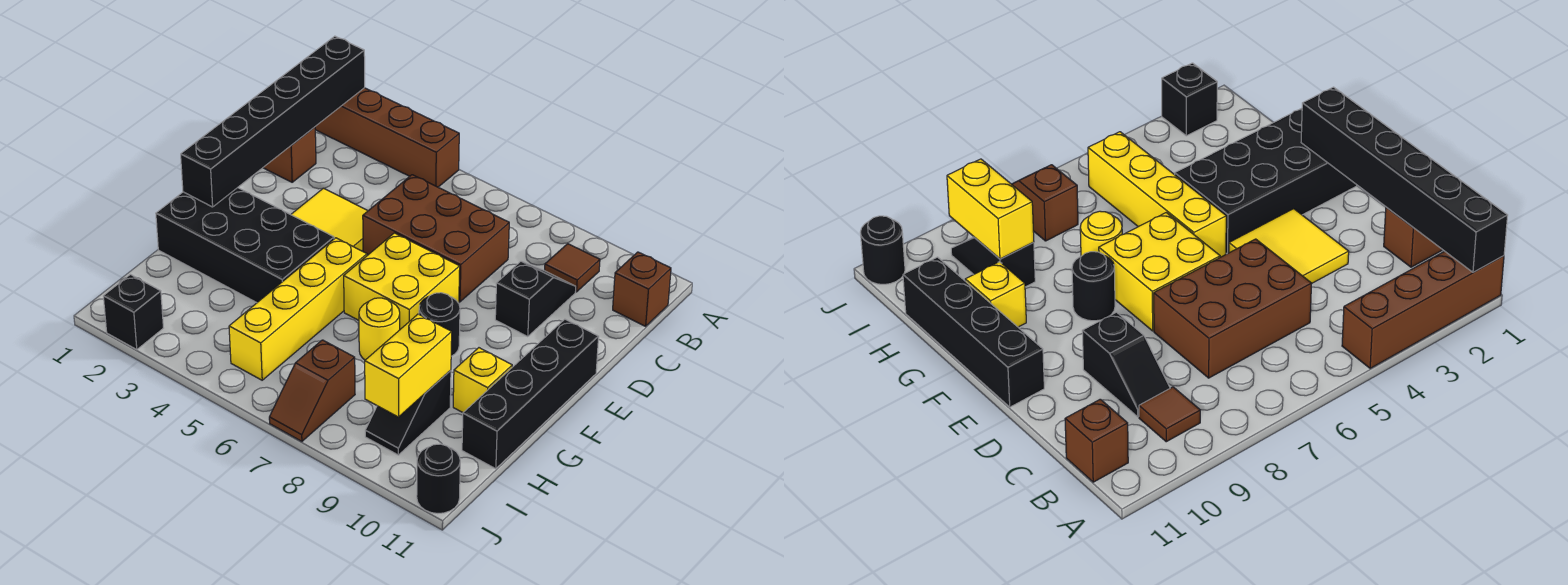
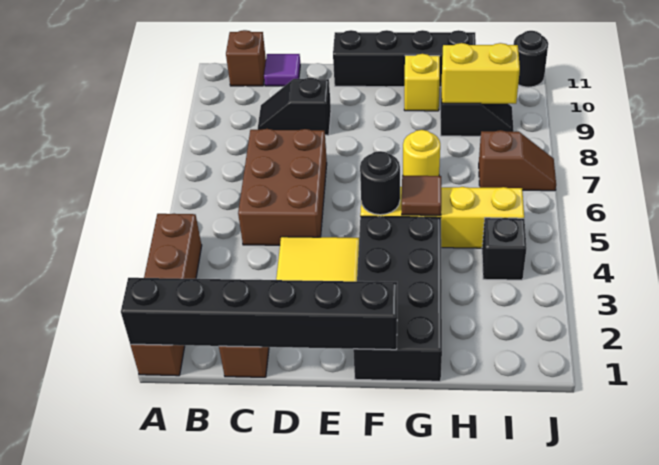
brown 1x1 tile [545,244,600,292] -> brown 1x1 tile moved to [402,176,441,215]
none -> purple 1x1 tile [264,54,300,86]
yellow 2x2 brick [344,233,460,329] -> none
black 1x1 round brick [419,293,460,356] -> black 1x1 round brick moved to [360,151,400,215]
black 1x1 brick [103,275,163,349] -> black 1x1 brick moved to [482,218,527,280]

